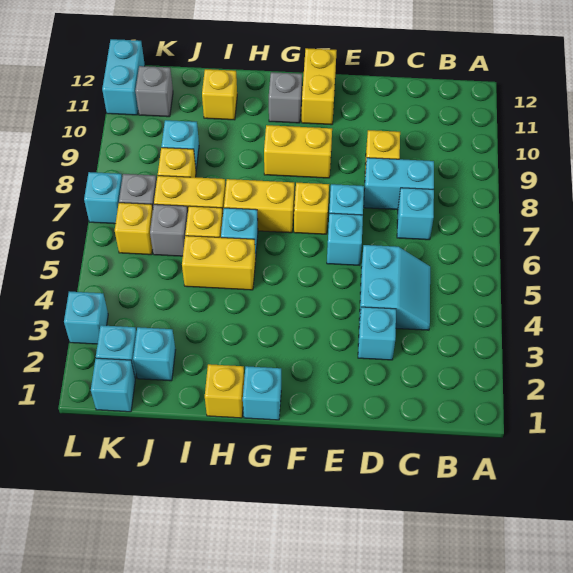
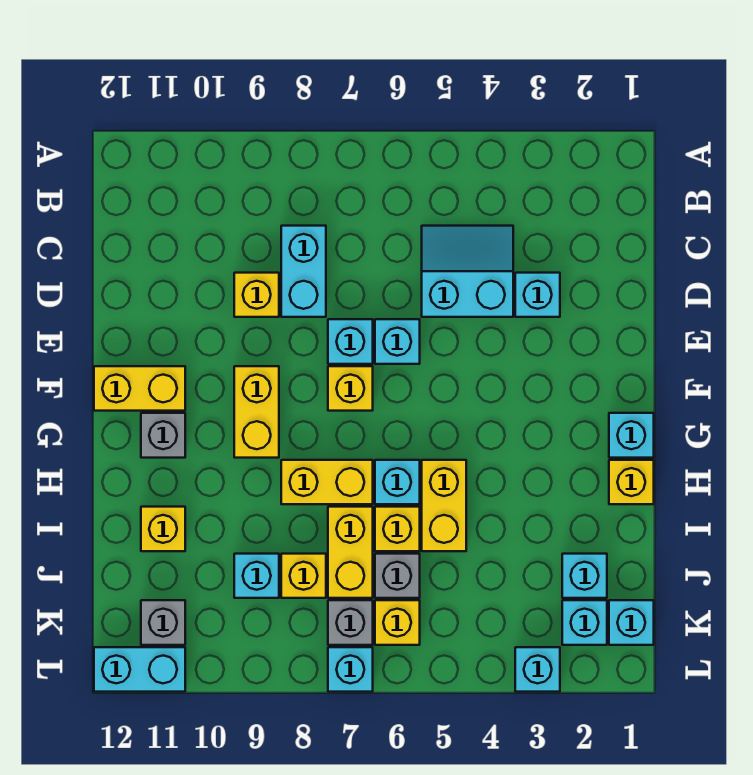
cyan 1x1 brick [397,188,434,240] -> none
yellow 1x2 brick [224,179,294,233] -> yellow 1x2 brick turned to [281,460,373,504]

